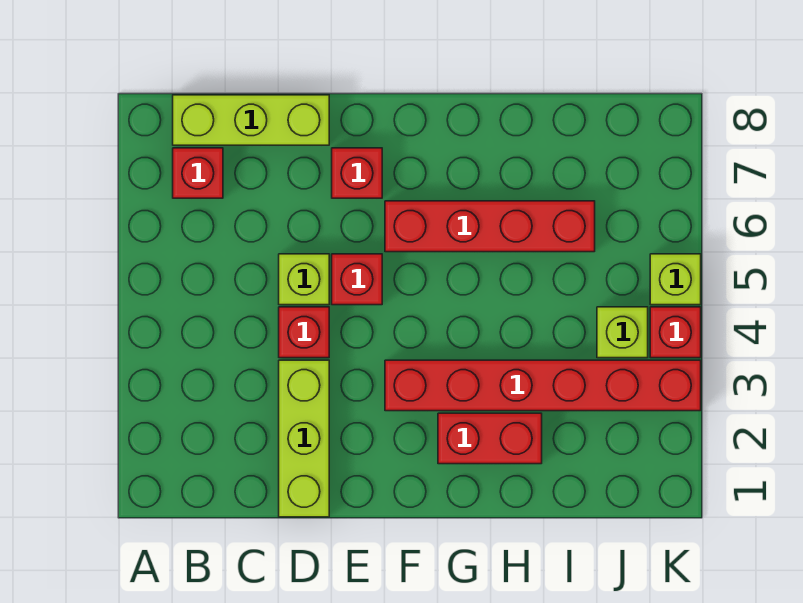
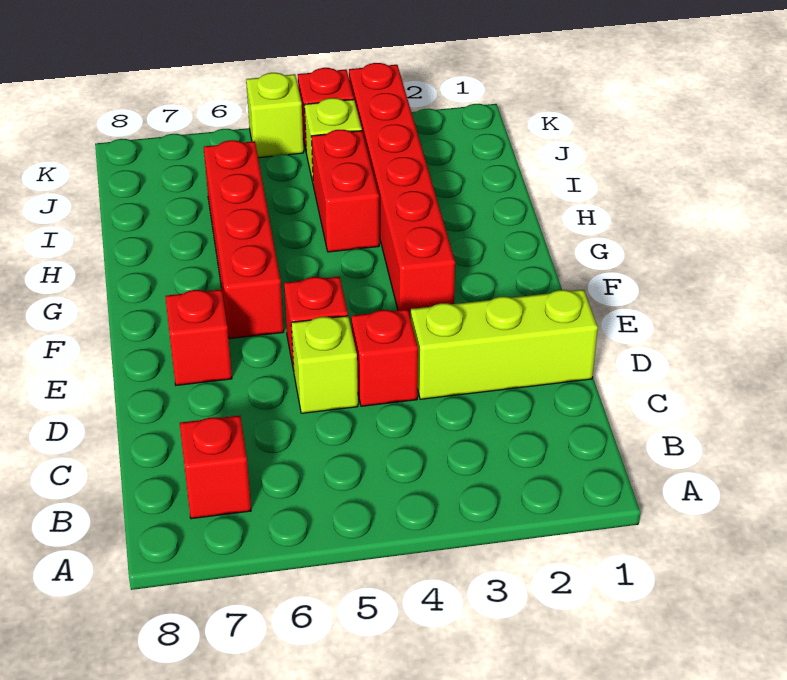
lime 1x3 brick [173,95,329,145] -> none
red 1x2 brick [438,413,542,464] -> red 1x2 brick moved to [311,130,379,252]

